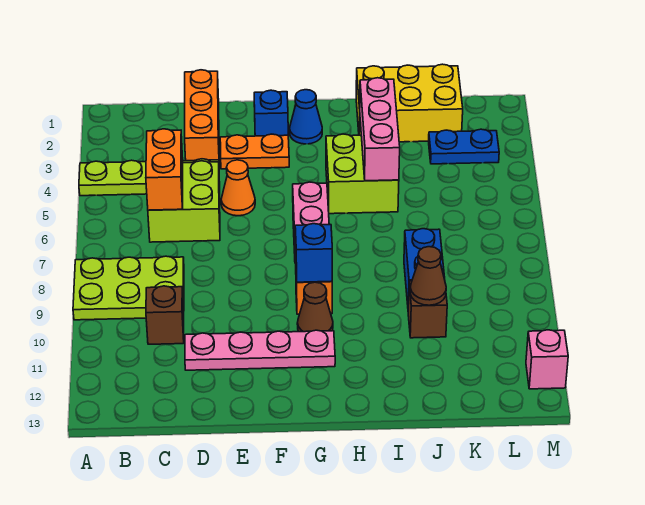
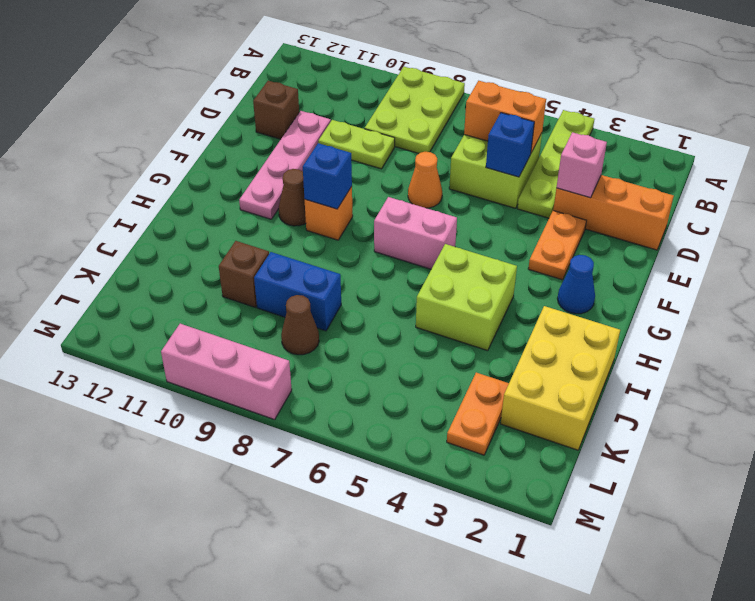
brown 1x1 brick [146,286,184,344] -> brown 1x1 brick moved to [253,81,299,139]
none -> lime 1x2 plate [318,120,395,169]
orange 1x1 cone [221,160,255,216] -> orange 1x1 cone moved to [408,152,442,208]
blue 1x1 brick [254,90,288,136] -> blue 1x1 brick moved to [486,113,534,177]
pink 1x3 brick [360,78,400,181] -> pink 1x3 brick moved to [161,324,292,420]
brown 1x1 cone [410,247,446,305] -> brown 1x1 cone moved to [281,295,319,355]
blue 1x2 plate [429,129,499,164] -> orange 1x2 plate [447,373,509,455]
pink 1x1 brick [526,330,568,389] -> pink 1x1 brick moved to [556,132,607,198]

